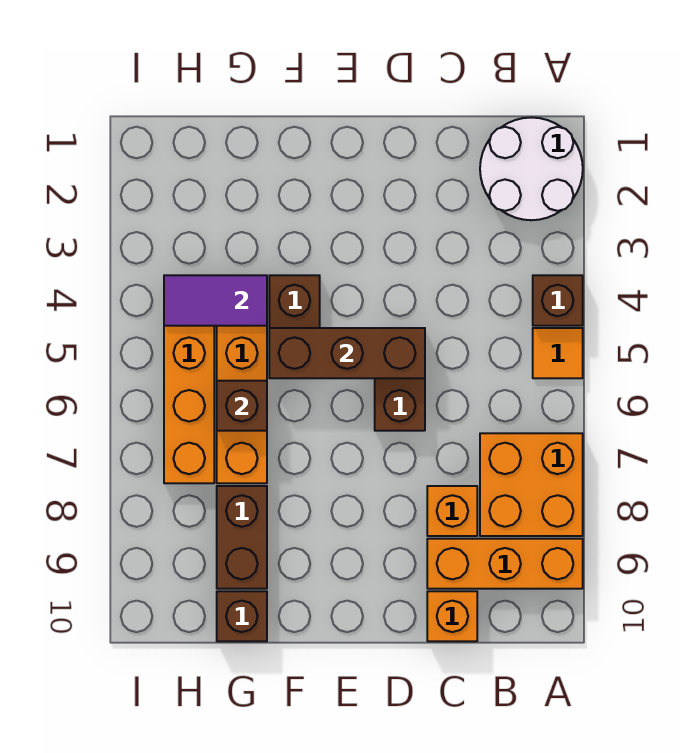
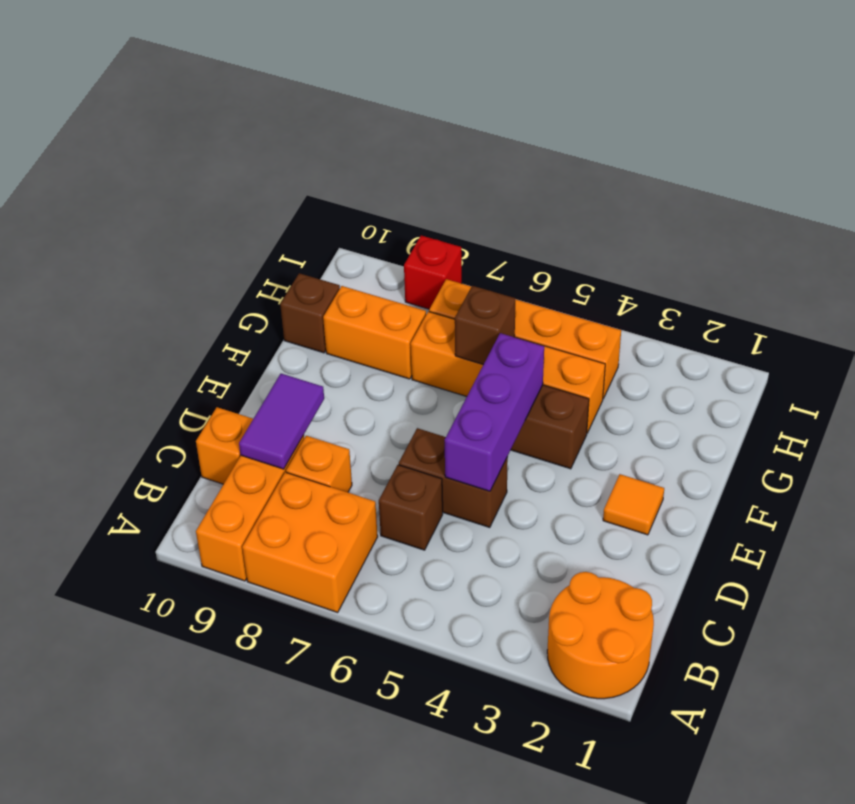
white 2x2 round brick [480,118,583,220] -> orange 2x2 round brick [547,572,654,699]
brown 1x1 brick [533,275,583,326] -> brown 1x1 brick moved to [379,465,443,550]
orange 1x1 tile [533,328,583,378] -> orange 1x1 tile moved to [603,474,664,535]
brown 1x3 brick [269,328,425,378] -> purple 1x3 brick [445,333,544,491]
purple 1x2 tile [164,275,267,326] -> purple 1x2 tile moved to [239,374,324,469]
brown 1x2 brick [217,486,267,589] -> orange 1x2 brick [323,286,426,379]
none -> red 1x1 brick [404,236,462,309]

